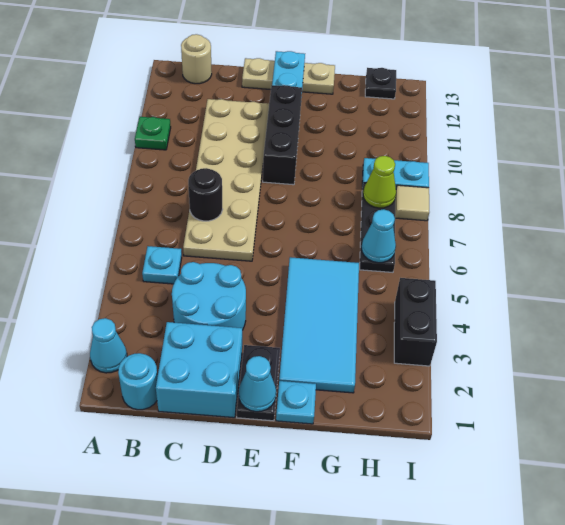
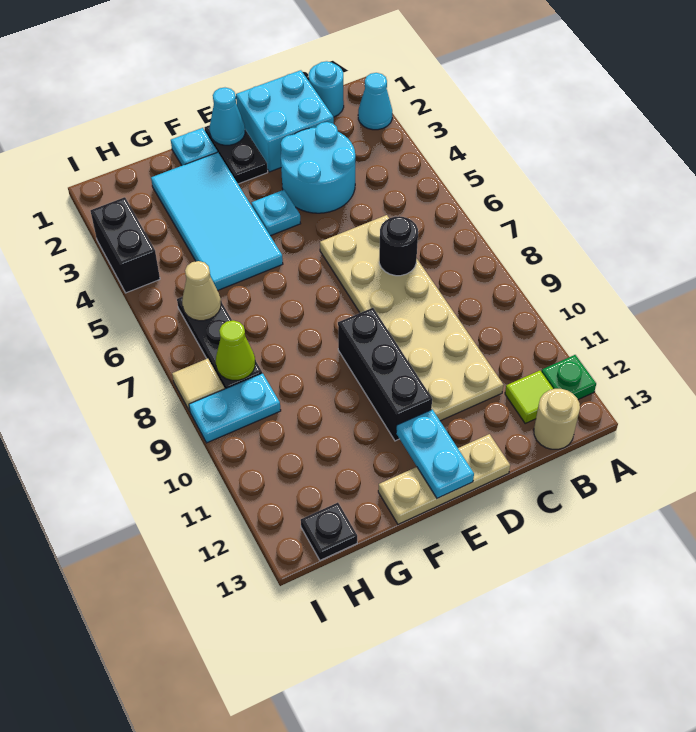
green 1x1 plate [135,117,171,150] -> green 1x1 plate moved to [541,355,596,400]
cyan 1x1 plate [142,246,182,284] -> cyan 1x1 plate moved to [252,190,301,236]
none -> lime 1x1 tile [505,371,553,423]
cyan 1x1 cone [361,209,396,263] -> tan 1x1 cone [182,261,221,321]

